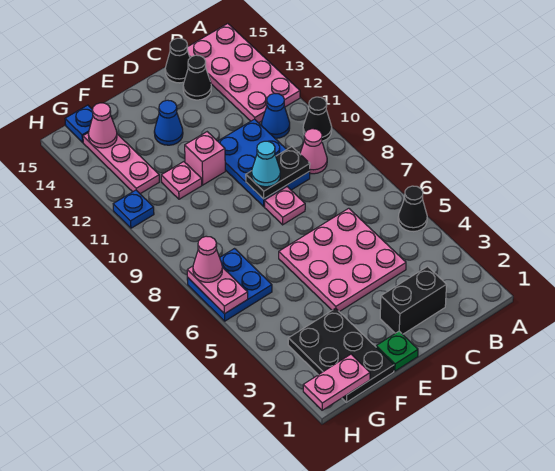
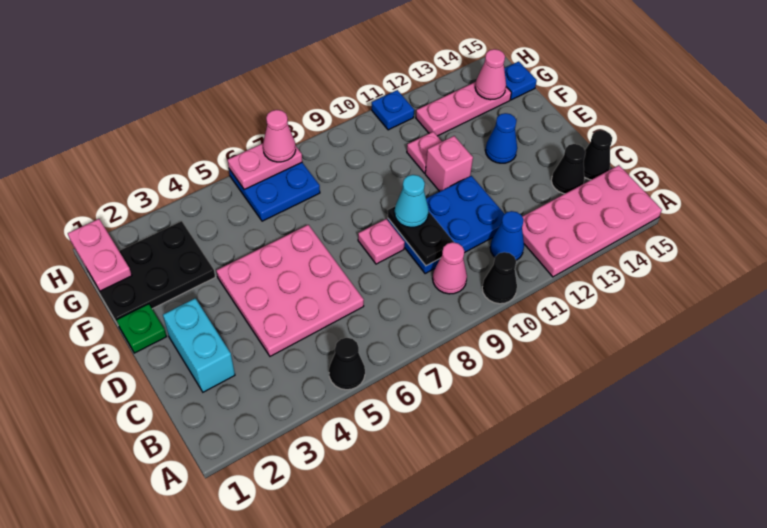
black 1x2 brick [380,267,447,334] -> cyan 1x2 brick [163,298,235,392]

